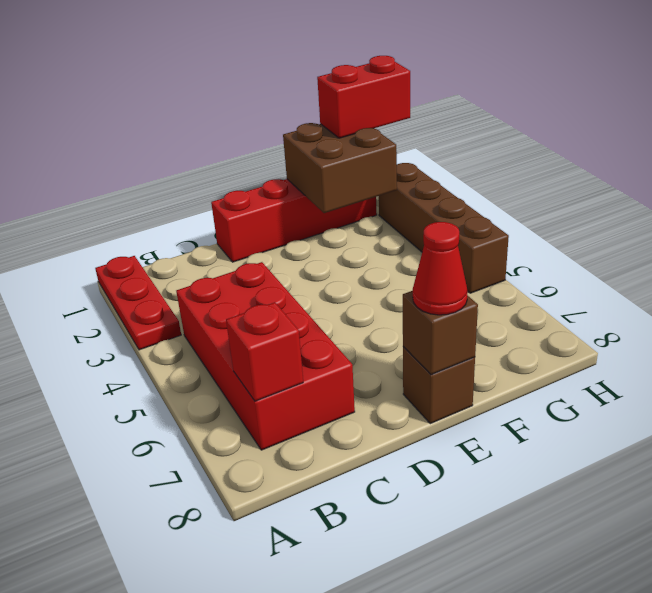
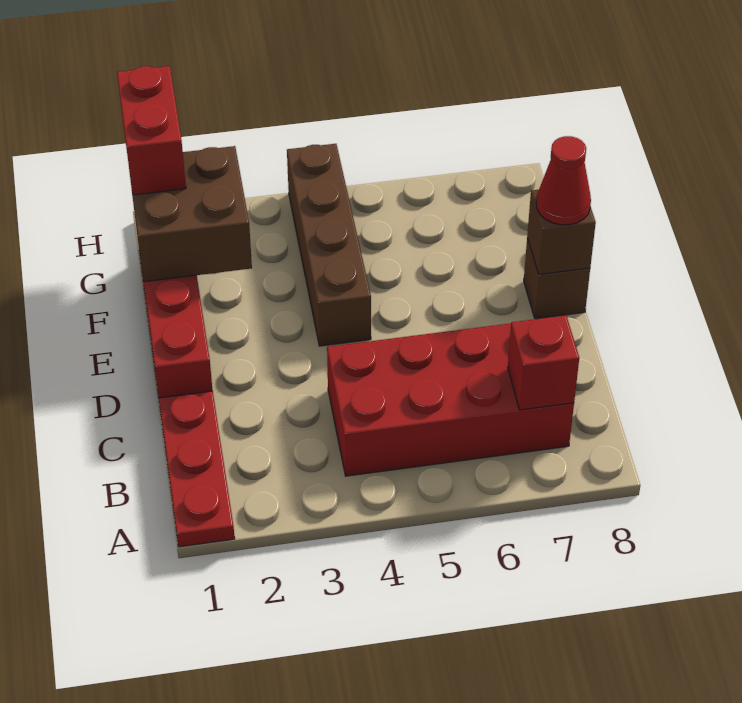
red 1x3 plate [95,256,181,350] -> red 1x3 plate turned to [159,391,235,547]
brown 1x4 brick [379,163,509,293] -> brown 1x4 brick turned to [287,144,371,346]

